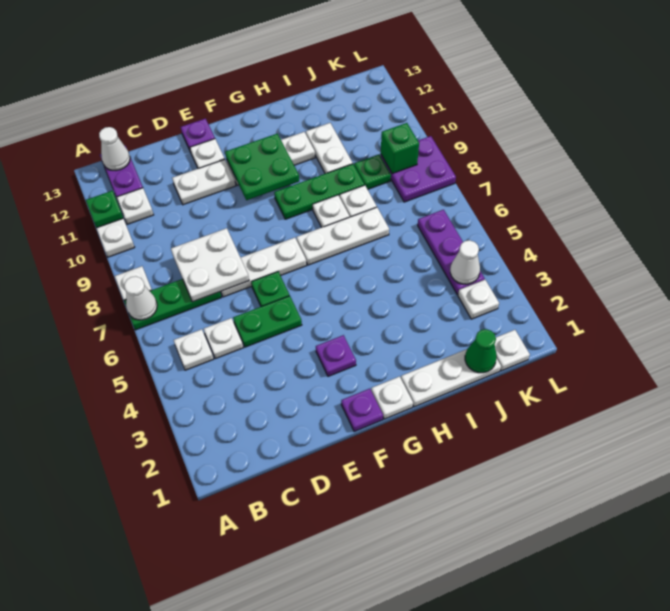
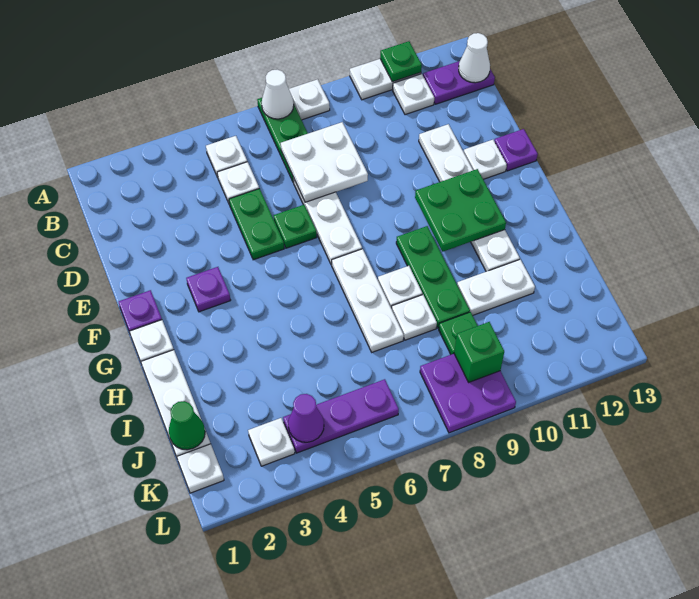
white 1x1 cone [450,240,480,284] -> purple 1x1 cone [288,394,324,442]

